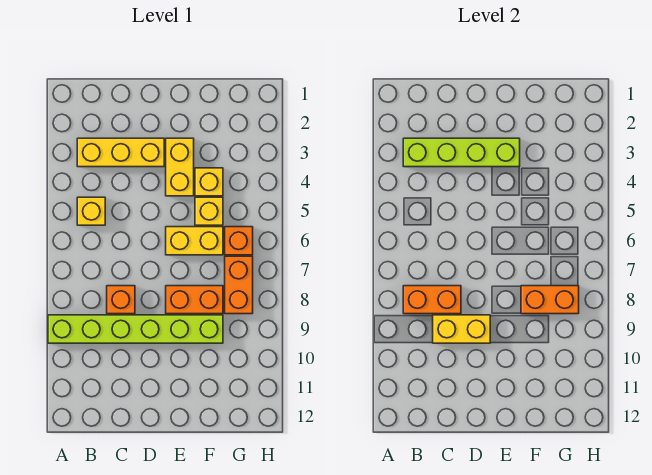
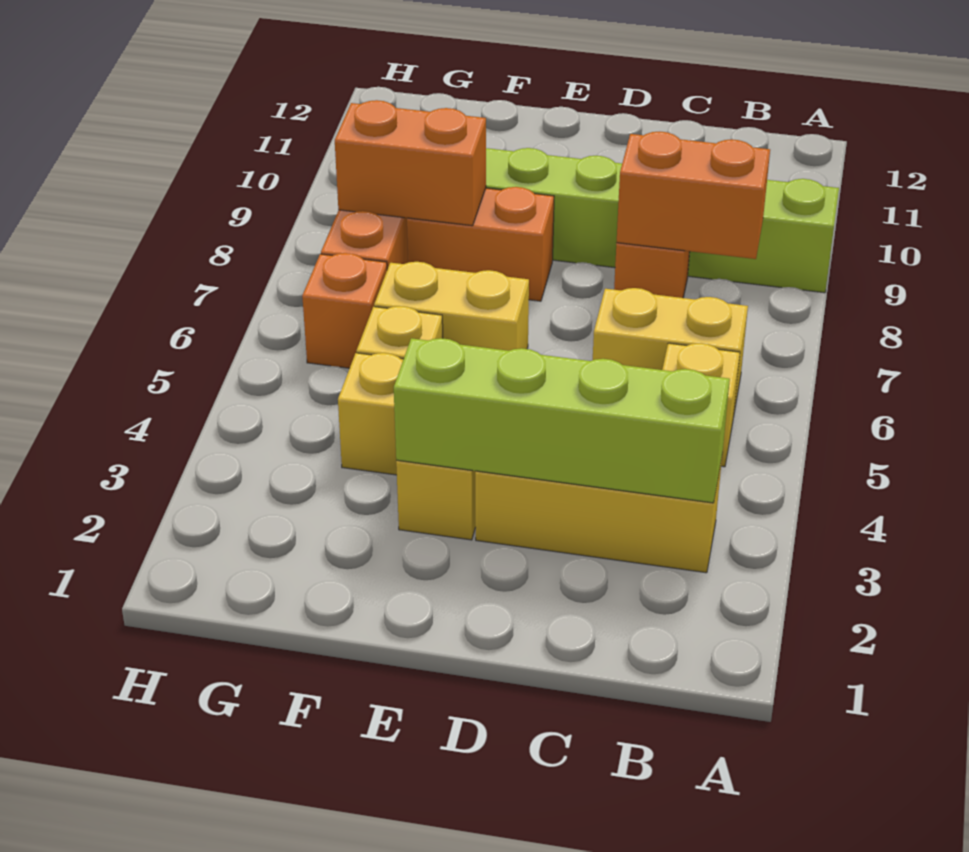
yellow 1x2 brick [433,315,490,343] -> yellow 1x2 brick moved to [593,288,748,412]

